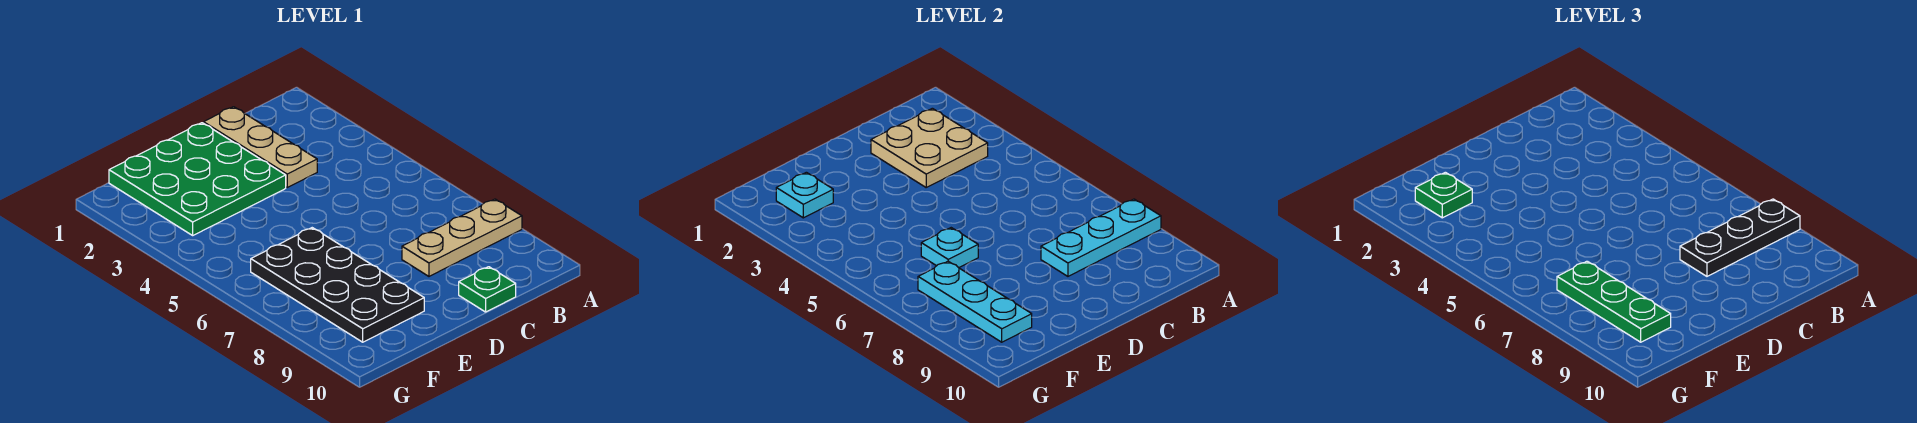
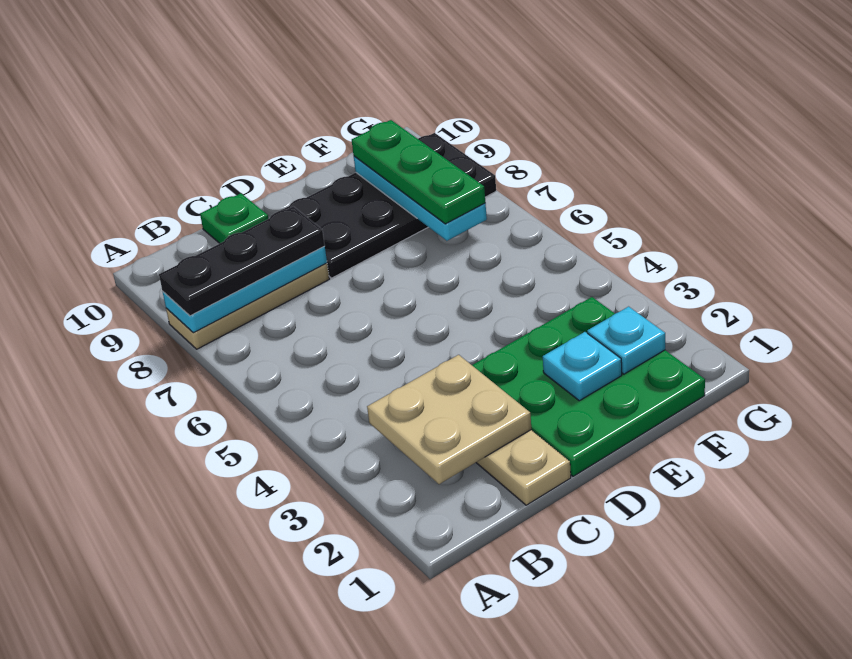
black 2x4 plate [251,228,424,342] -> black 2x4 plate turned to [282,133,496,278]
cyan 1x1 plate [921,228,978,268] -> cyan 1x1 plate moved to [543,332,622,401]
green 1x1 plate [1415,172,1472,218] -> none

